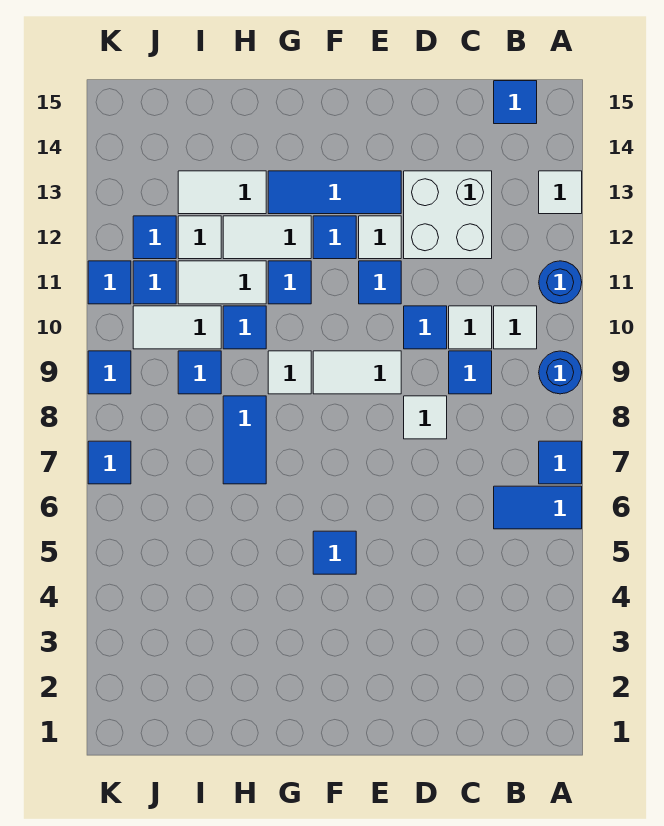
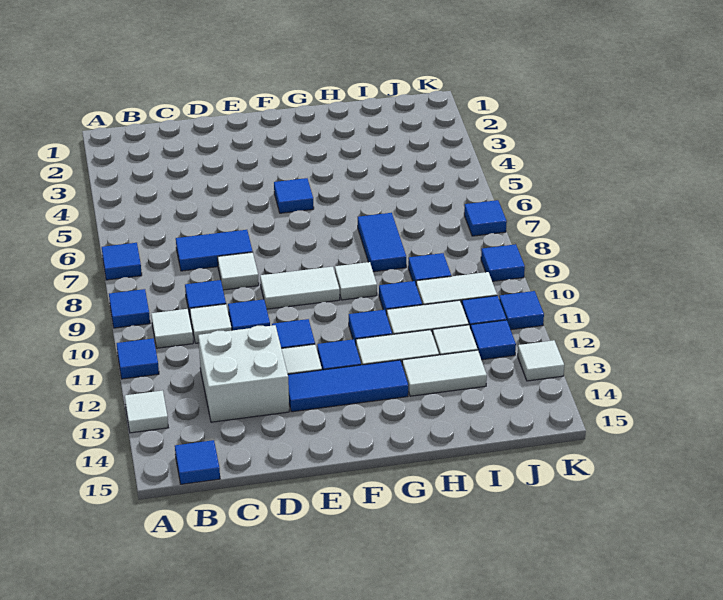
blue 1x2 tile [494,486,582,529] -> blue 1x2 tile moved to [176,230,253,271]
blue 1x1 round brick [539,351,582,394] -> blue 1x1 tile [109,289,150,328]
blue 1x1 round brick [539,261,582,304] -> blue 1x1 tile [117,338,159,379]
none -> white 1x1 tile [518,340,564,381]

